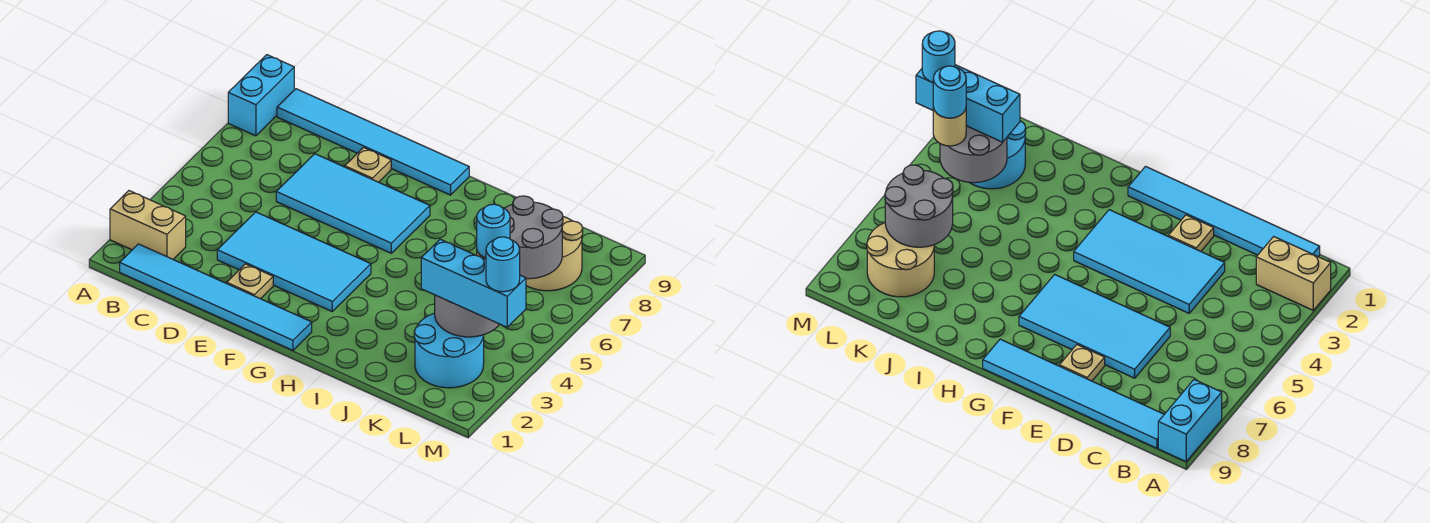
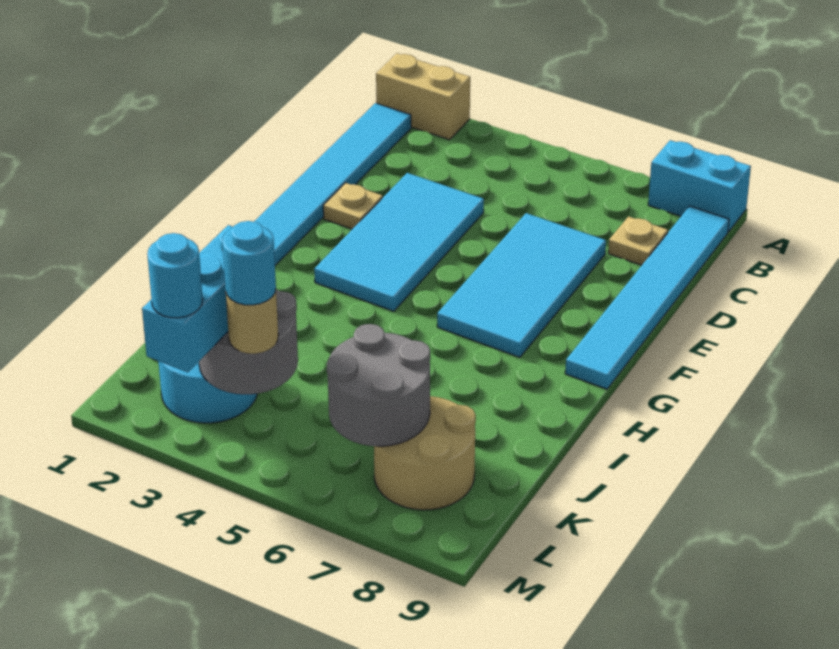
tan 1x2 brick [110,191,186,259] -> tan 1x2 brick turned to [376,53,470,140]
tan 1x1 plate [345,147,391,182] -> tan 1x1 plate moved to [608,217,668,265]

